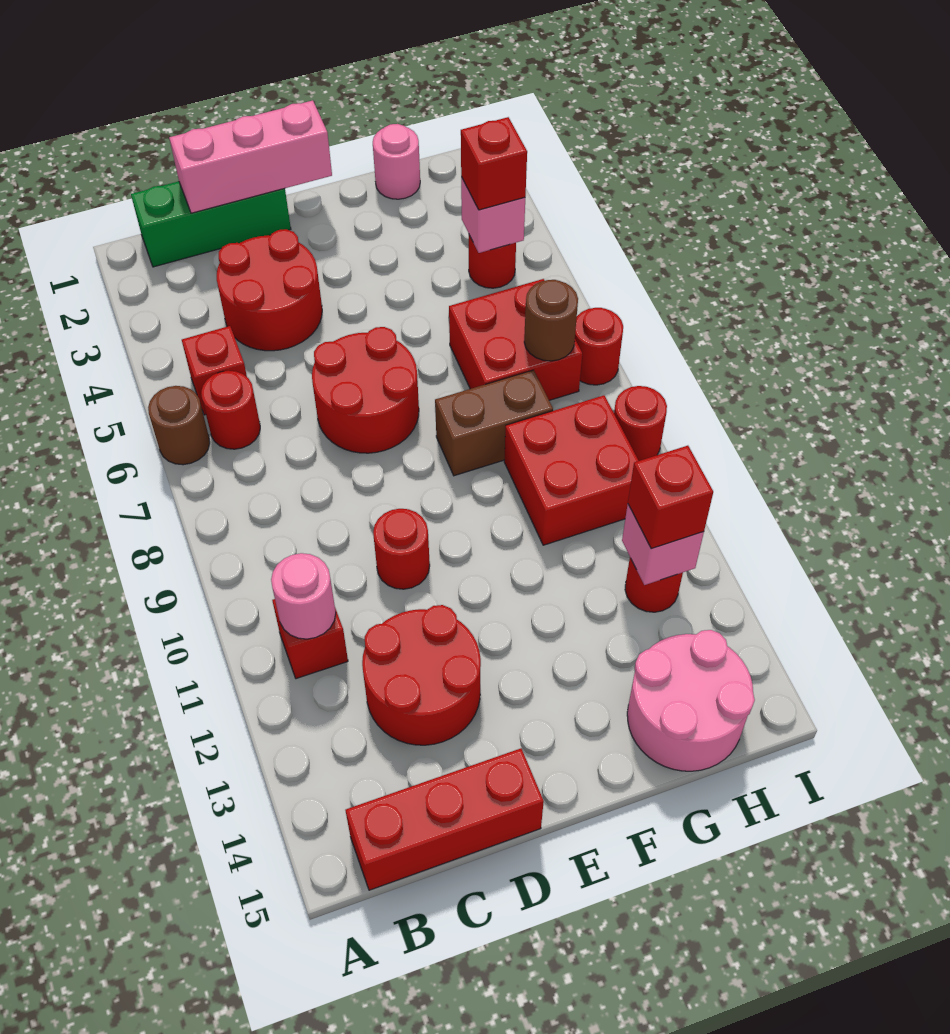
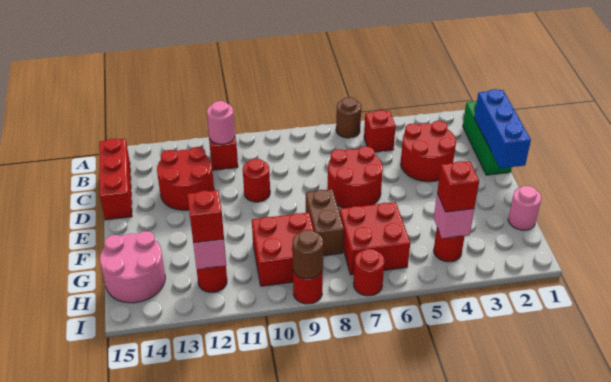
red 1x1 round brick [201,371,260,449] -> none
pink 1x3 brick [169,100,332,213] -> blue 1x3 brick [474,89,531,168]
brown 1x1 round brick [524,280,578,361] -> brown 1x1 round brick moved to [293,230,323,279]

